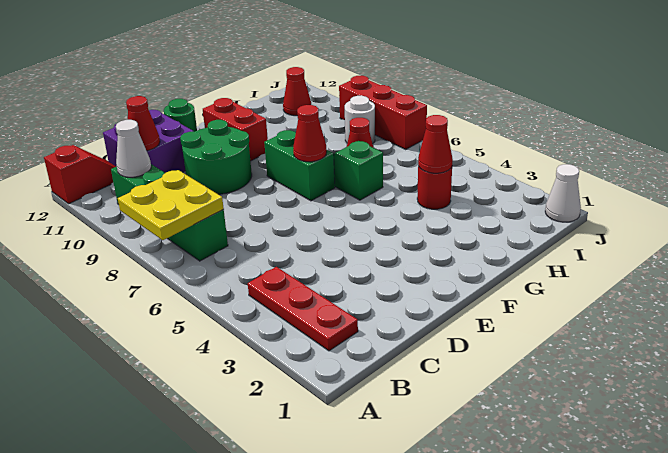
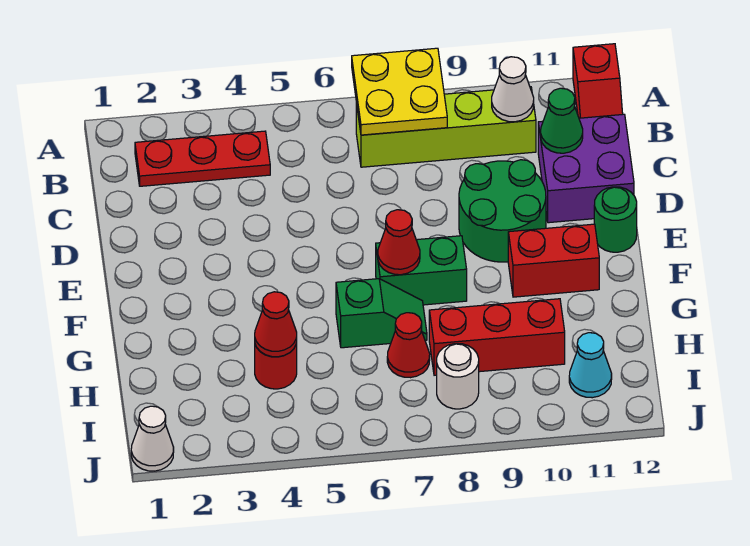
green 1x4 brick [111,164,228,261] -> lime 1x4 brick [356,87,536,167]
red 1x1 cone [126,96,160,151] -> green 1x1 cone [541,88,583,153]
red 1x1 cone [283,67,311,116] -> cyan 1x1 cone [569,333,612,398]
red 1x3 brick [339,76,427,149] -> red 1x3 brick moved to [429,299,565,375]

